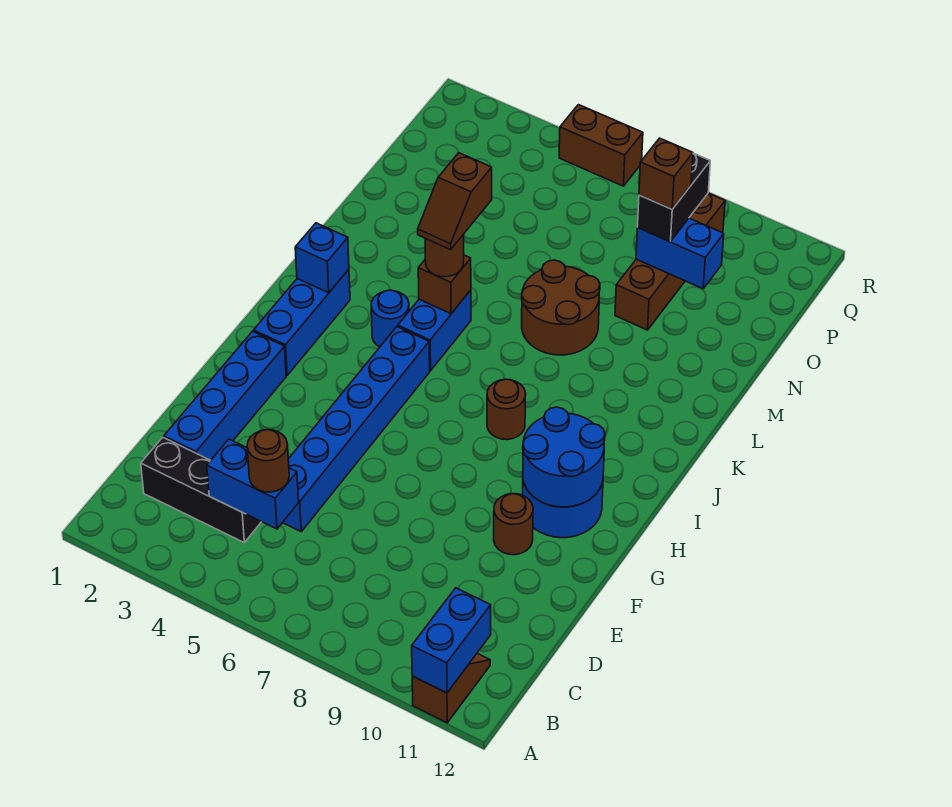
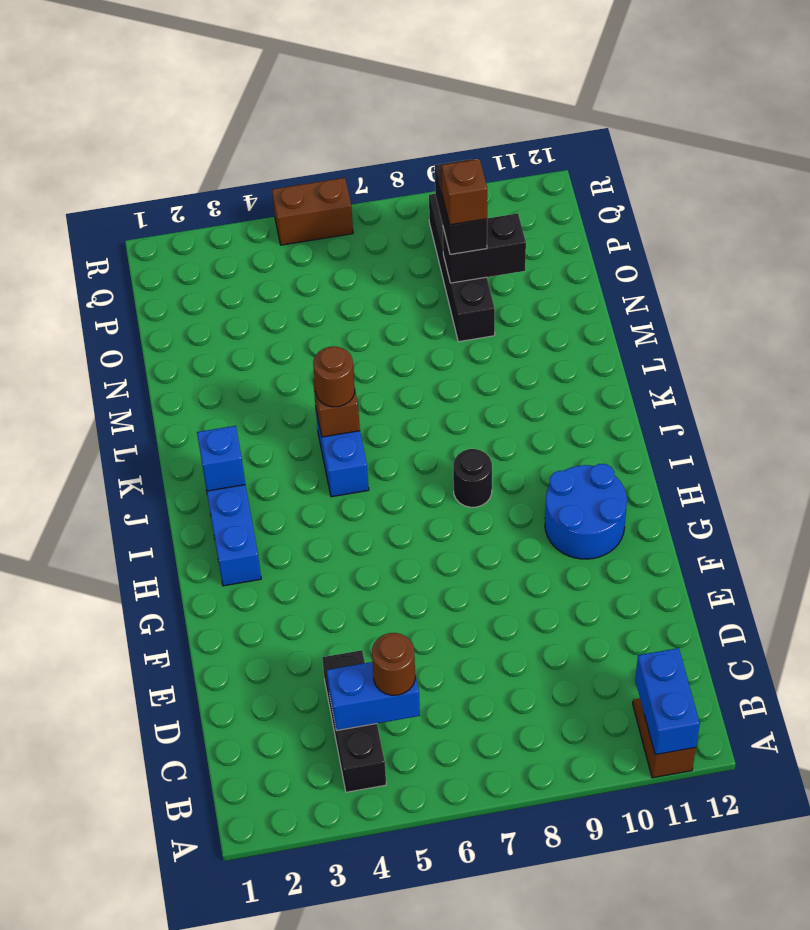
black 1x3 brick [141,437,261,542] -> black 1x3 brick turned to [322,650,386,792]
blue 1x4 brick [164,331,286,460] -> none
blue 1x6 brick [283,327,430,531] -> none
brown 1x1 round brick [494,494,533,555] -> none
blue 2x2 round brick [523,407,605,507] -> none
brown 1x1 round brick [487,379,526,440] -> black 1x1 round brick [453,449,492,507]
blue 1x1 round brick [371,290,409,347] -> none
brown 1x2 slope [418,153,492,250] -> none
brown 2x2 round brick [522,260,600,355] -> none
brown 1x4 brick [615,193,725,330] -> black 1x4 brick [429,194,495,342]
blue 1x2 brick [636,218,724,289] -> black 1x2 brick [443,213,526,283]

